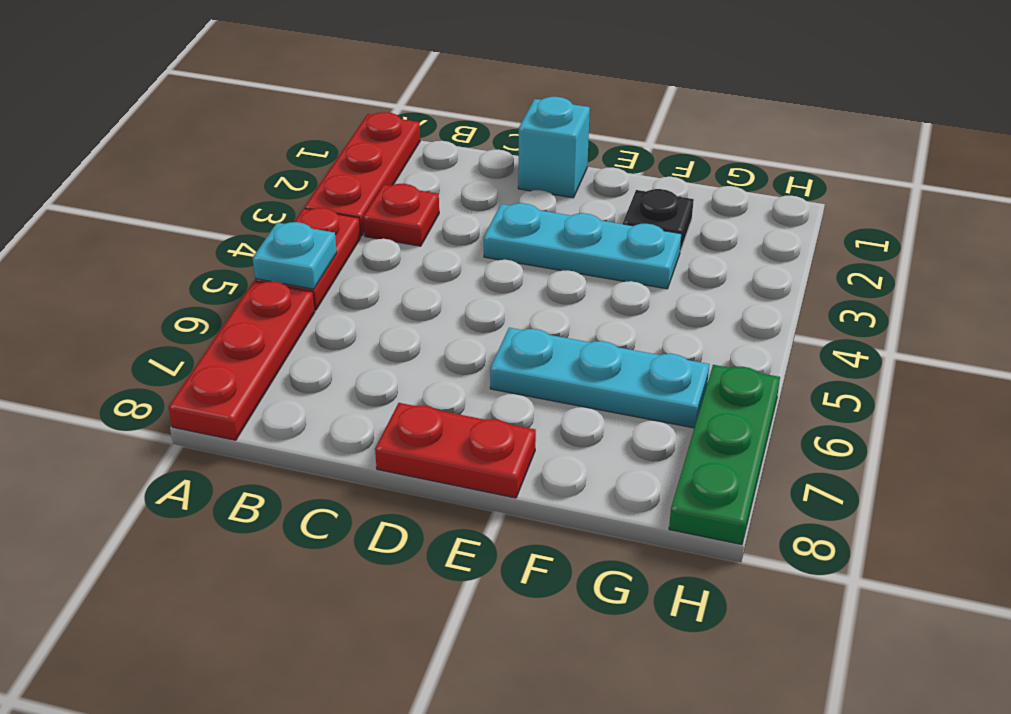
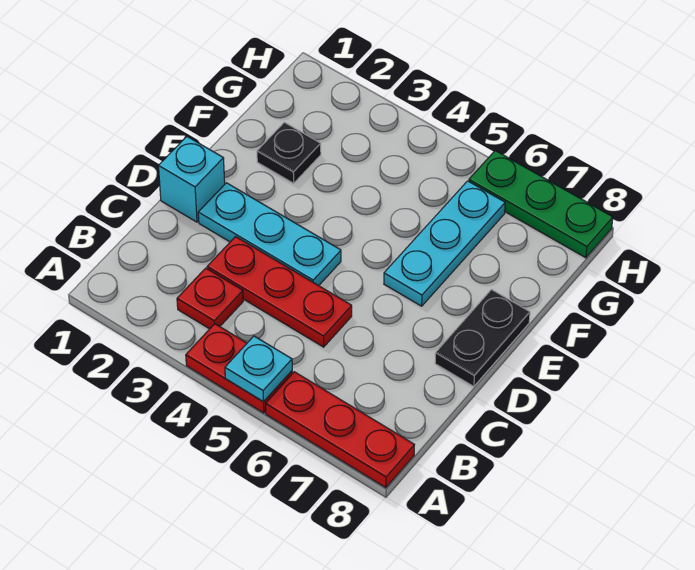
red 1x3 plate [305,112,420,236] -> red 1x3 plate moved to [207,237,352,347]
cyan 1x3 plate [484,203,681,289] -> cyan 1x3 plate turned to [198,183,341,286]
red 1x2 plate [375,403,536,498] -> black 1x2 plate [435,290,530,387]

